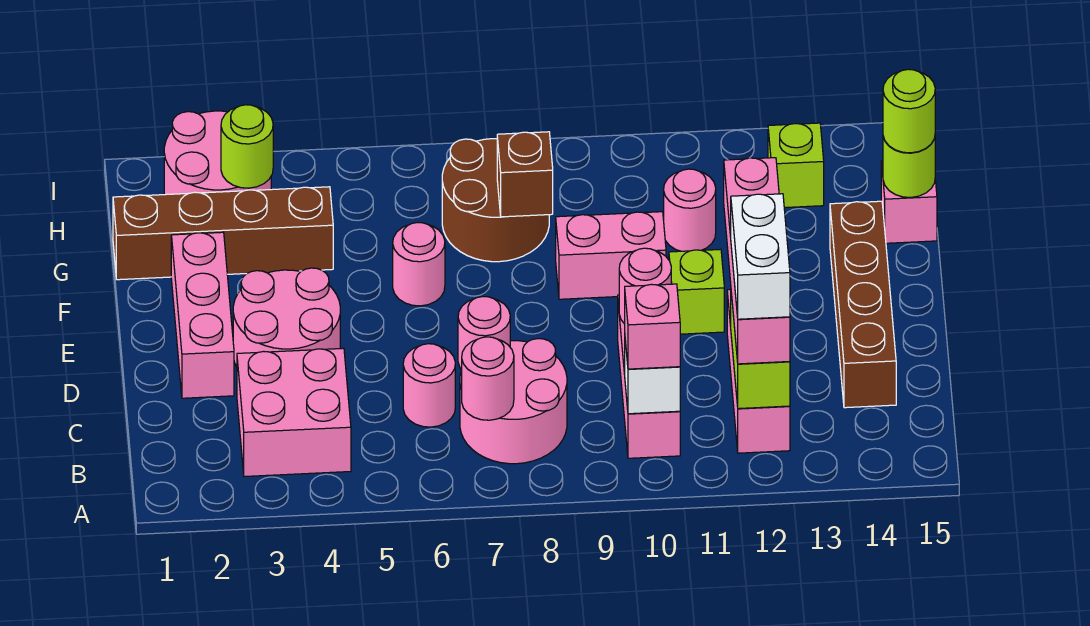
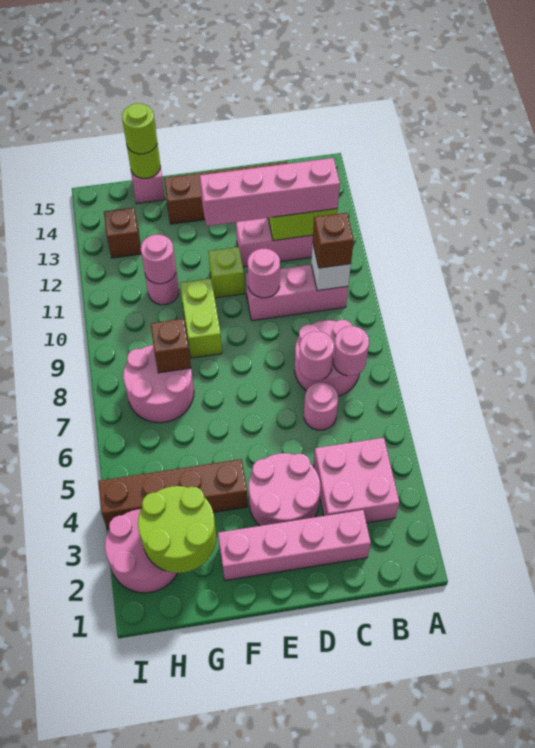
pink 1x1 brick [625,284,680,369] -> brown 1x1 brick [313,213,354,268]
white 1x2 brick [731,194,790,319] -> none
pink 1x3 brick [171,232,234,398] -> pink 1x4 brick [218,510,371,580]
pink 1x1 round brick [393,223,445,306] -> pink 1x1 round brick moved to [141,235,176,284]
pink 1x2 brick [556,212,666,299] -> lime 1x2 brick [180,278,222,358]
brown 1x4 brick [113,187,333,280] -> brown 1x4 brick turned to [98,459,248,529]
brown 2x2 round brick [442,139,549,262] -> pink 2x2 round brick [123,345,194,423]
lime 1x1 round brick [221,105,273,188] -> lime 2x2 round brick [138,486,216,573]
lime 1x1 brick [768,123,824,208] -> brown 1x1 brick [104,207,141,258]

